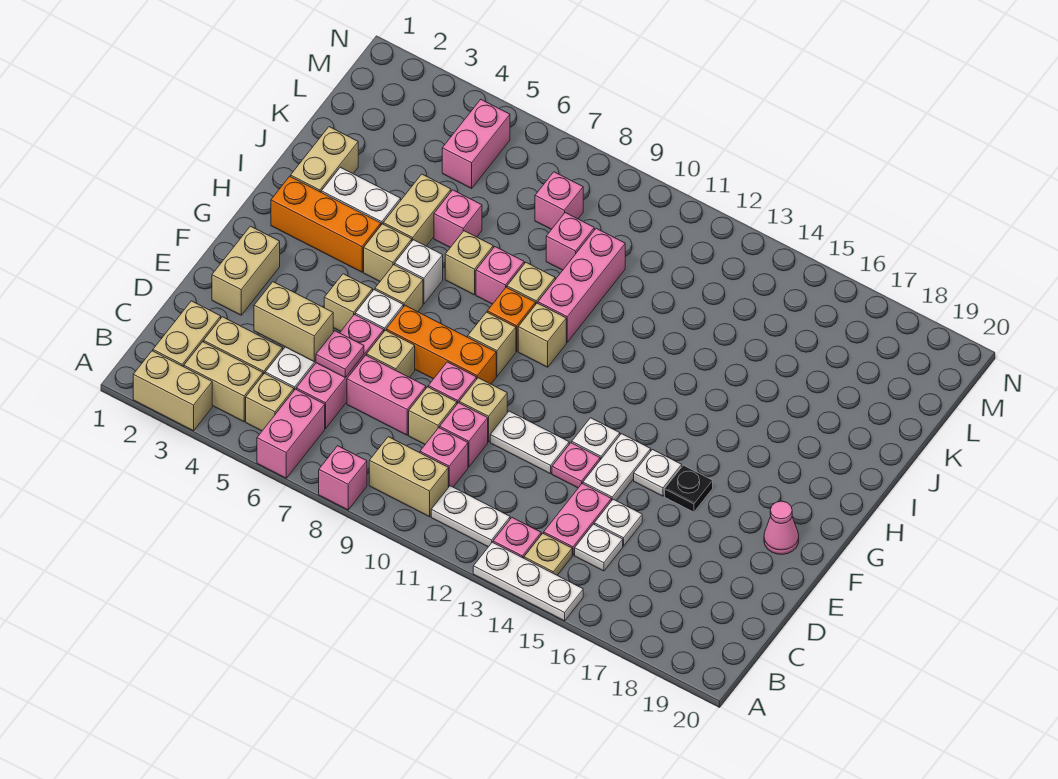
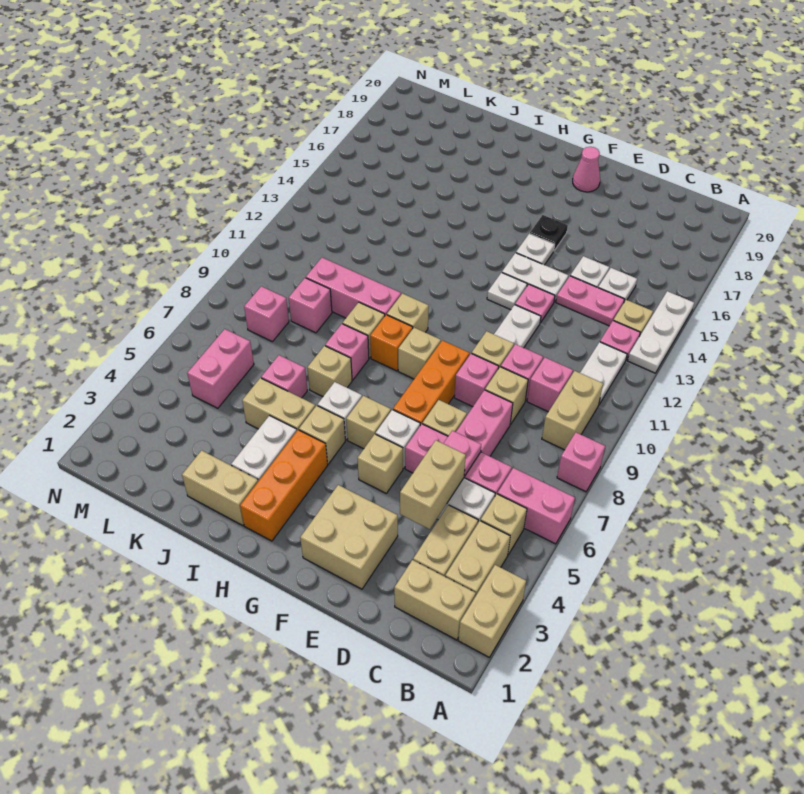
tan 1x2 brick [212,226,280,315] -> tan 2x2 brick [300,485,398,589]
pink 1x2 brick [442,100,510,188] -> pink 1x2 brick turned to [187,329,254,408]

